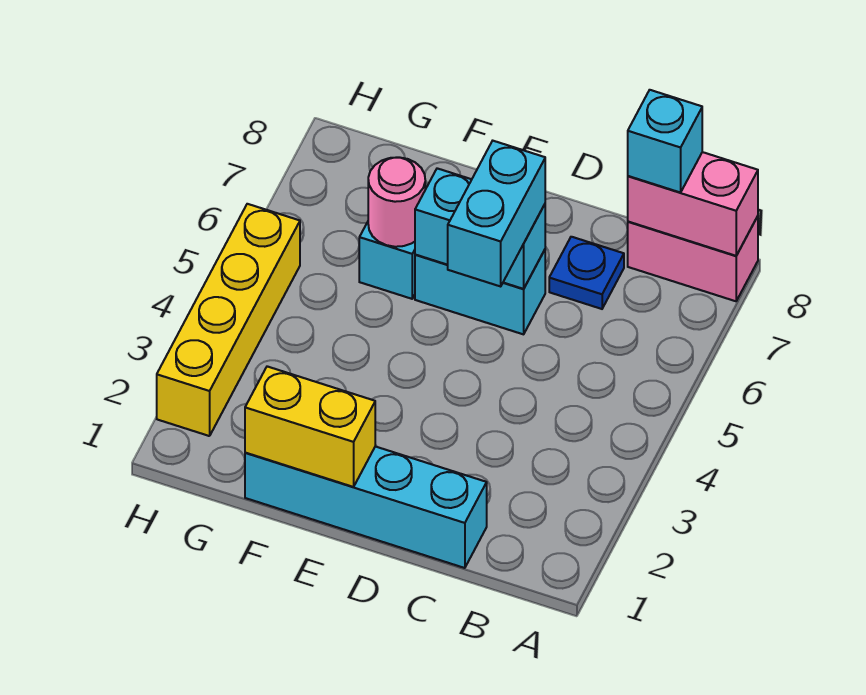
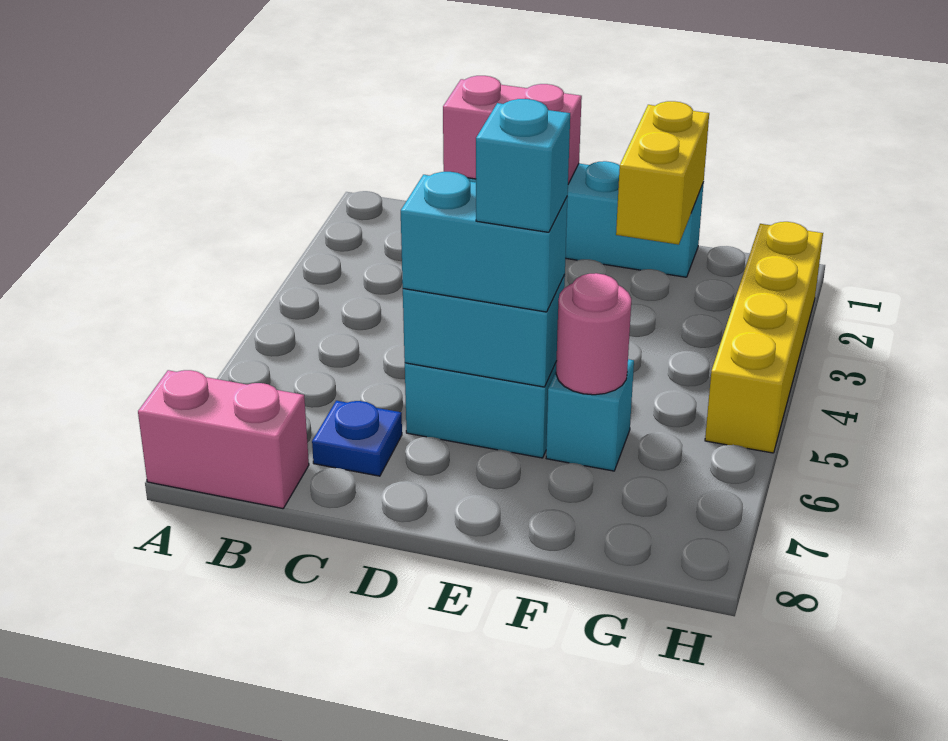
pink 1x2 brick [628,152,758,256] -> pink 1x2 brick moved to [443,76,582,184]
cyan 1x1 brick [628,90,702,193] -> cyan 1x1 brick moved to [476,99,570,232]
cyan 1x2 brick [448,141,545,286] -> cyan 1x2 brick turned to [401,172,568,312]
yellow 1x2 brick [245,366,375,487] -> yellow 1x2 brick turned to [616,101,709,245]

